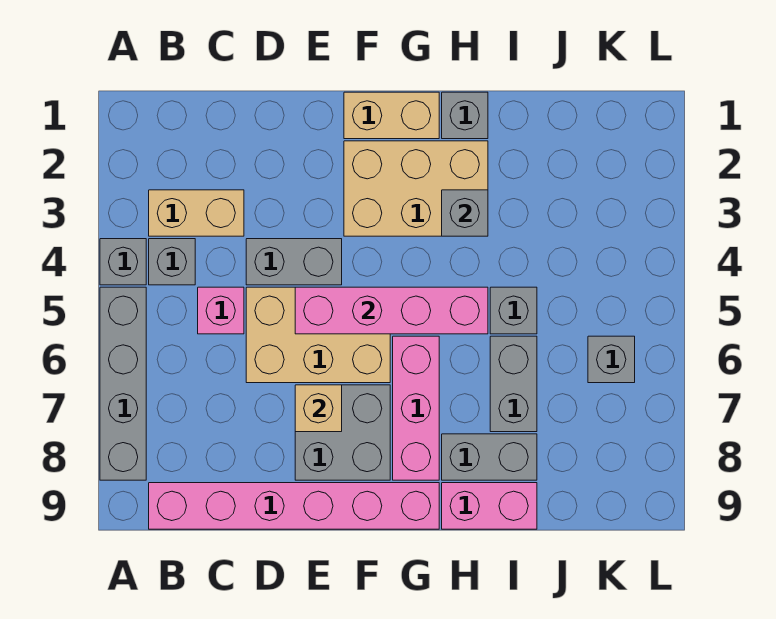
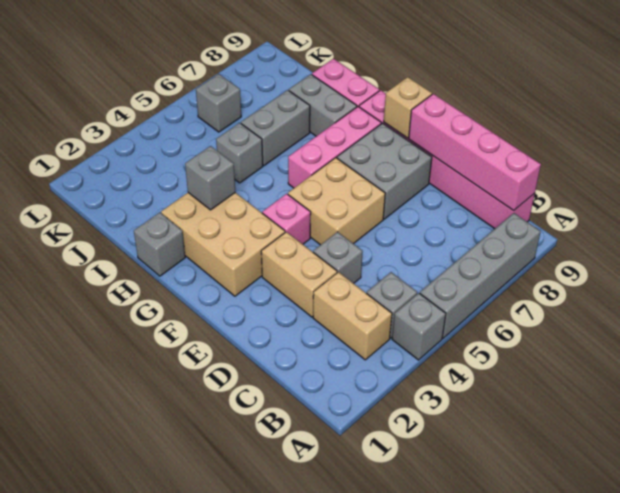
pink 1x1 brick [198,287,244,334] -> pink 1x1 brick moved to [262,194,311,244]
grey 1x2 brick [246,239,342,285] -> grey 1x1 brick [313,232,363,283]
tan 2x3 brick [246,287,390,383] -> tan 2x2 brick [288,158,385,245]
pink 1x4 brick [295,287,488,334] -> pink 1x4 brick moved to [409,94,541,211]
tan 1x1 brick [295,385,342,432] -> tan 1x1 brick moved to [384,77,432,138]
tan 1x2 brick [344,92,439,139] -> tan 1x2 brick moved to [261,232,337,317]

